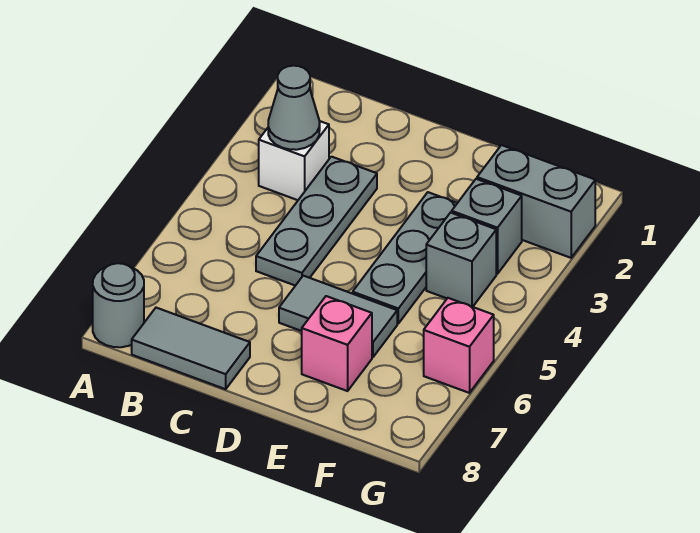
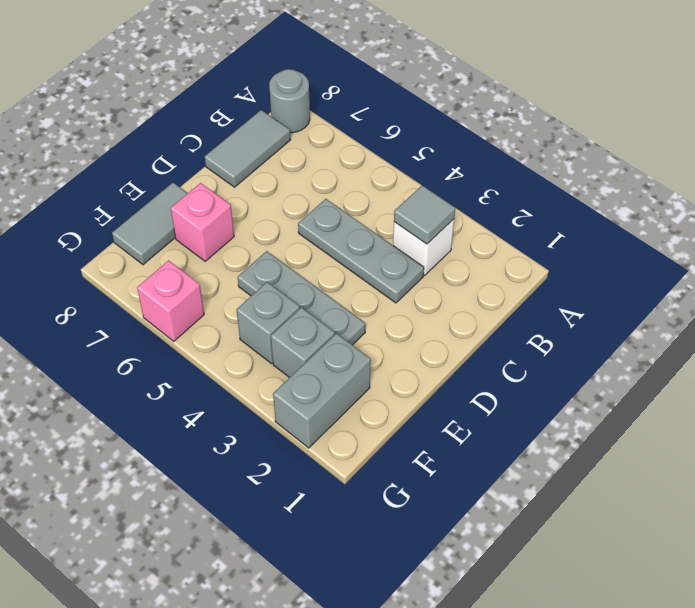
grey 1x1 cone [268,66,320,150] -> grey 1x1 tile [394,186,455,244]
grey 1x2 tile [279,276,397,357] -> grey 1x2 tile moved to [112,183,188,265]

